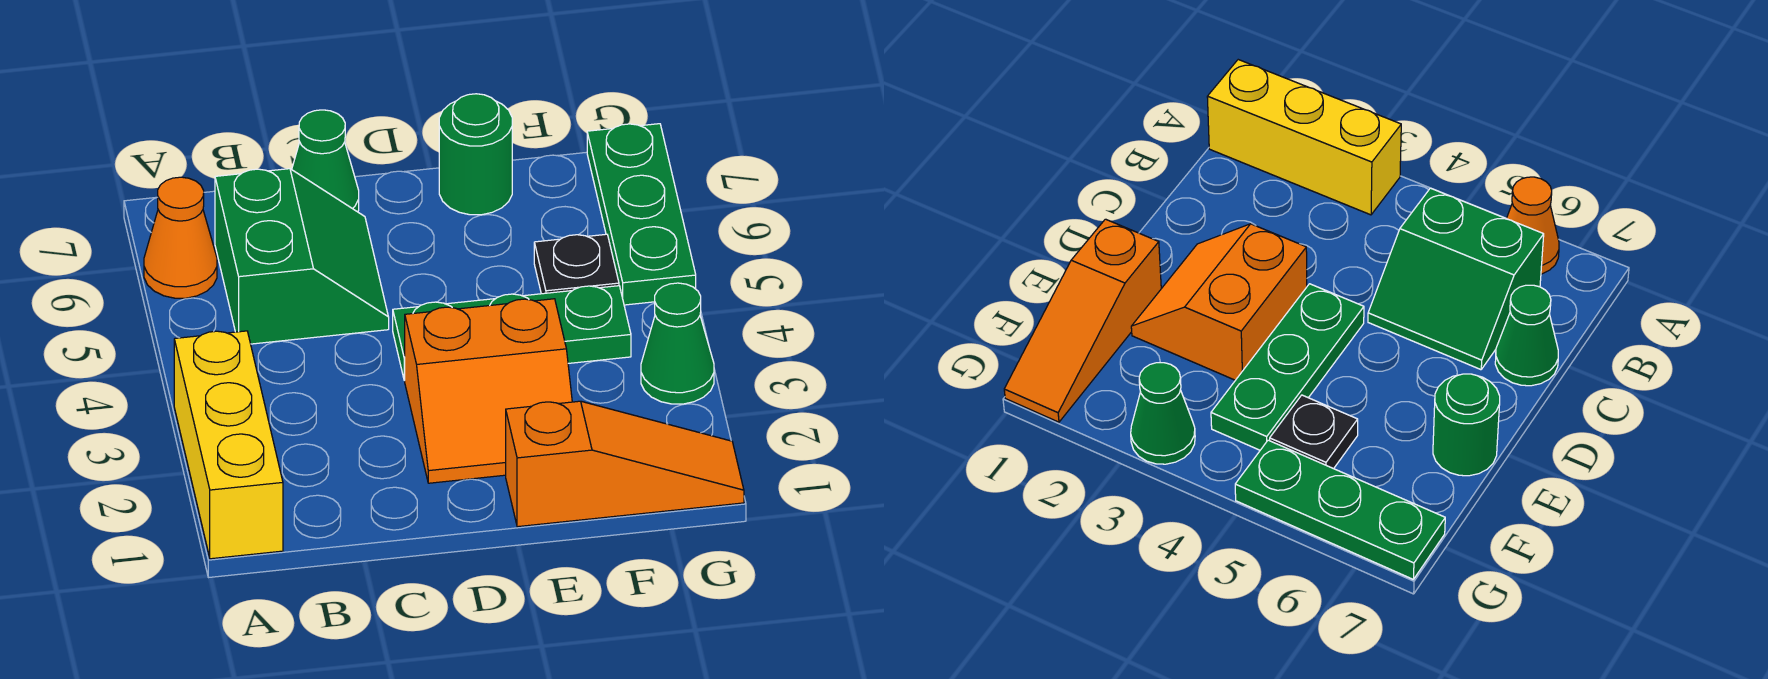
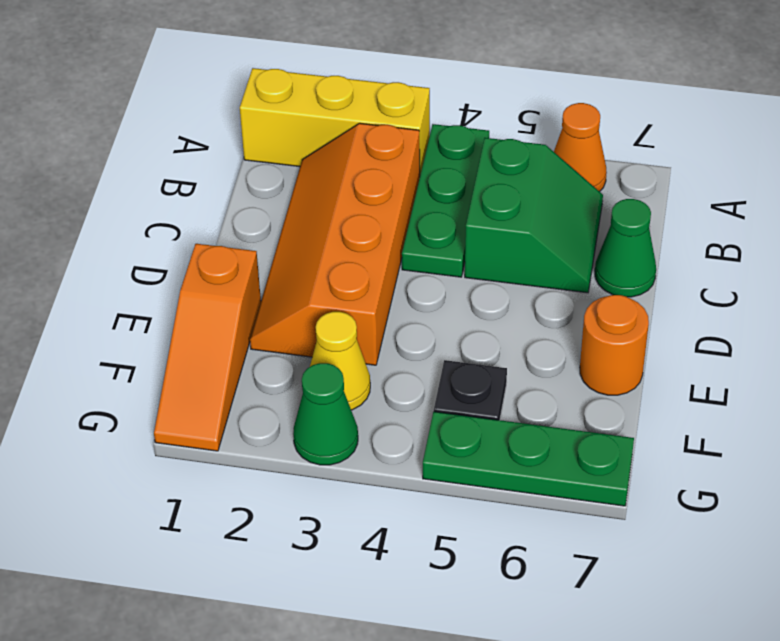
green 2x2 slope [215,169,389,344] -> green 2x2 slope turned to [465,138,603,293]
orange 2x2 slope [404,299,572,483] -> orange 2x4 slope [250,123,420,365]
green 1x3 plate [393,286,631,380] -> green 1x3 plate moved to [402,124,489,277]
green 1x1 round brick [439,94,512,215] -> orange 1x1 round brick [580,295,649,395]
none -> yellow 1x1 cone [310,312,370,410]

